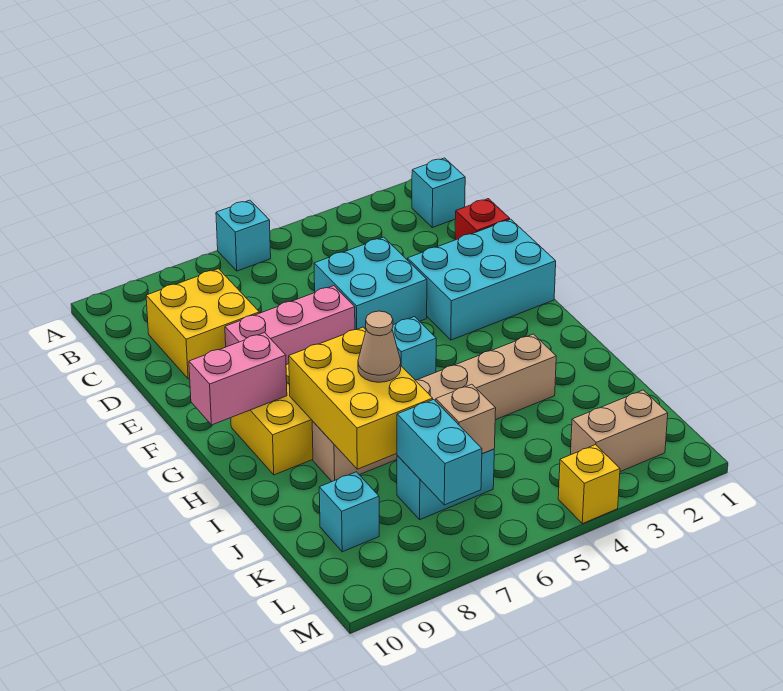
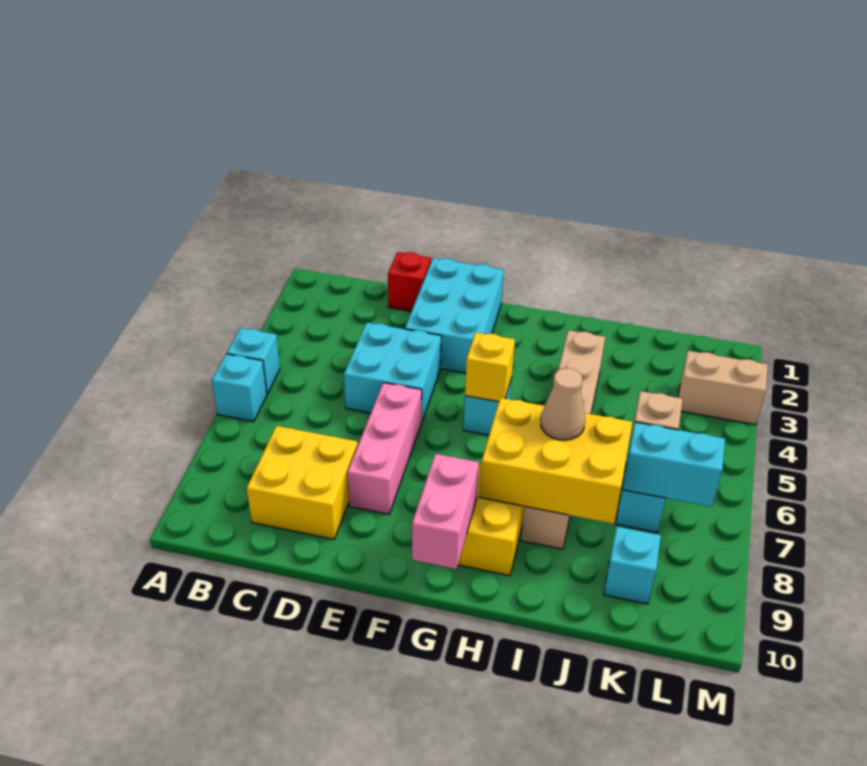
cyan 1x1 brick [412,158,465,228] -> cyan 1x1 brick moved to [227,328,280,394]
tan 1x2 brick [571,390,668,472] -> tan 1x2 brick turned to [678,351,768,425]
yellow 1x1 brick [558,445,620,524] -> yellow 1x1 brick moved to [465,333,515,402]

